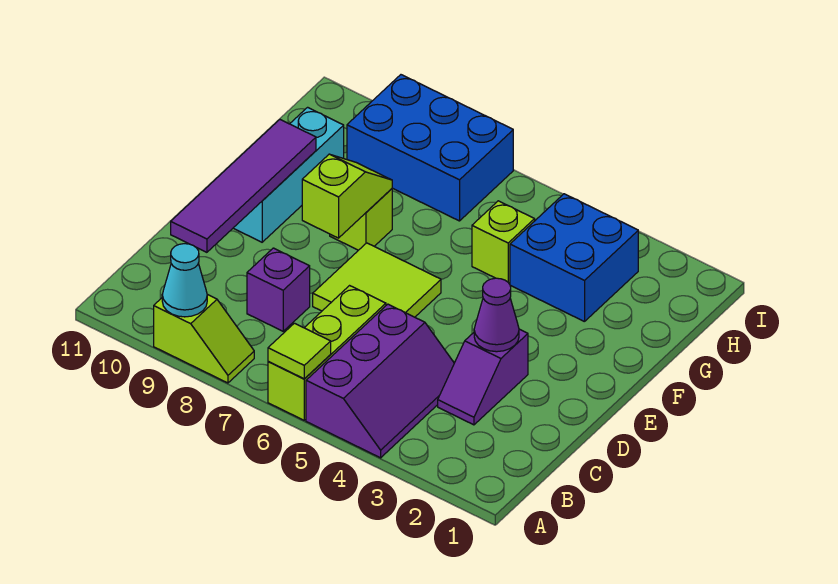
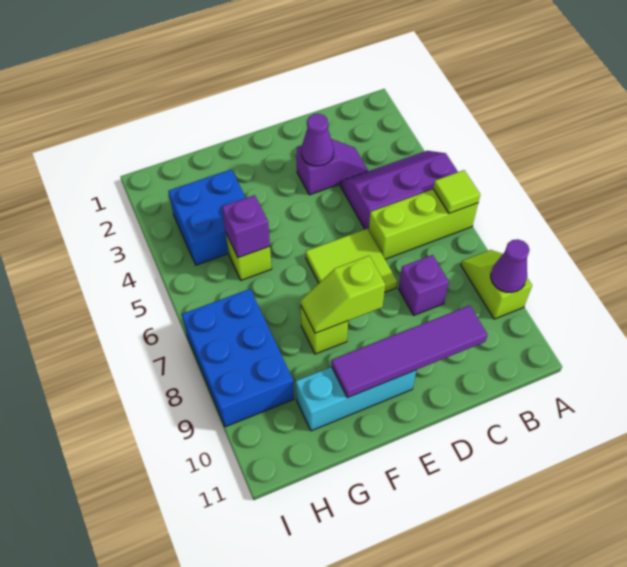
cyan 1x1 cone [162,244,207,317] -> purple 1x1 cone [491,239,529,293]
none -> purple 1x1 brick [222,195,270,258]

